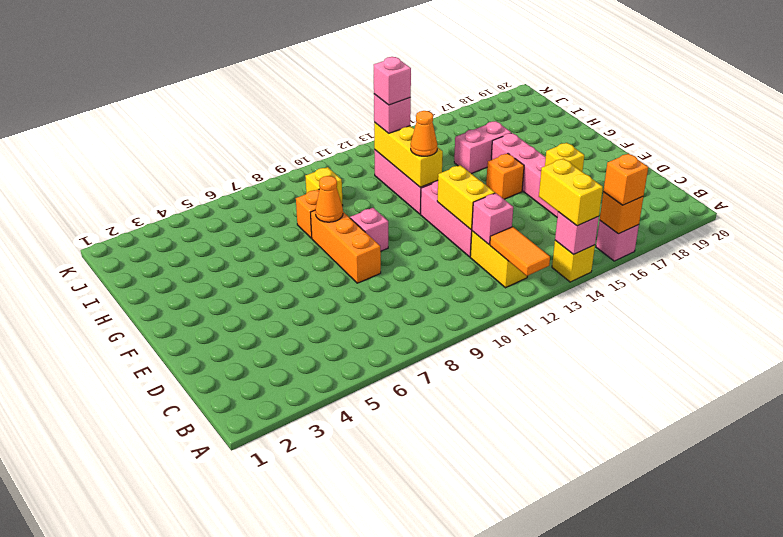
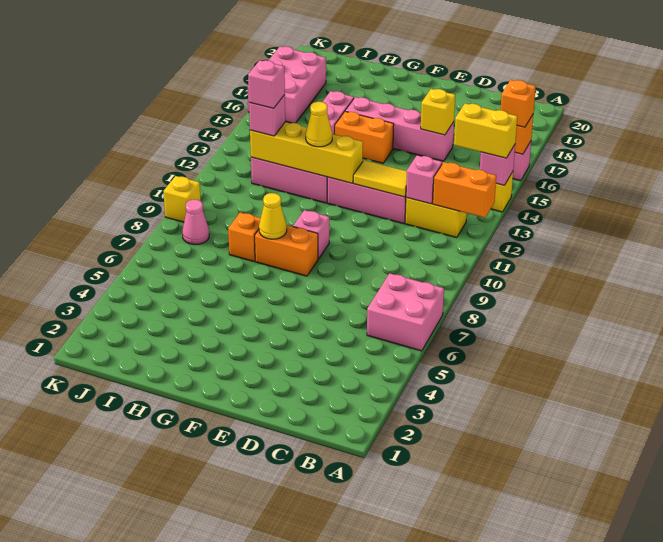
none -> pink 2x2 brick [367,273,444,351]
orange 1x2 tile [490,227,550,276] -> orange 1x2 brick [433,162,496,218]
yellow 1x2 brick [437,165,495,230] -> yellow 1x2 tile [353,160,407,197]
orange 1x3 brick [311,211,381,283] -> orange 1x2 brick [255,225,318,276]
orange 1x1 brick [486,154,524,199] -> orange 1x2 brick [335,111,394,163]
orange 1x1 cone [315,176,343,222] -> yellow 1x1 cone [259,193,287,239]
yellow 1x3 brick [374,122,443,187] -> yellow 1x4 brick [250,122,363,183]
orange 1x1 cone [411,111,437,156] -> yellow 1x1 cone [306,102,332,147]
yellow 1x1 brick [305,167,343,206] -> yellow 1x1 brick moved to [164,176,201,222]
none -> pink 1x1 cone [182,199,209,245]
none -> pink 2x3 brick [248,46,326,123]

